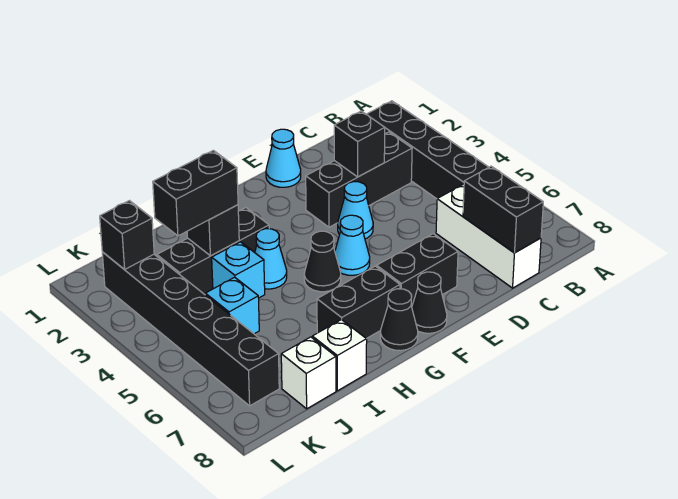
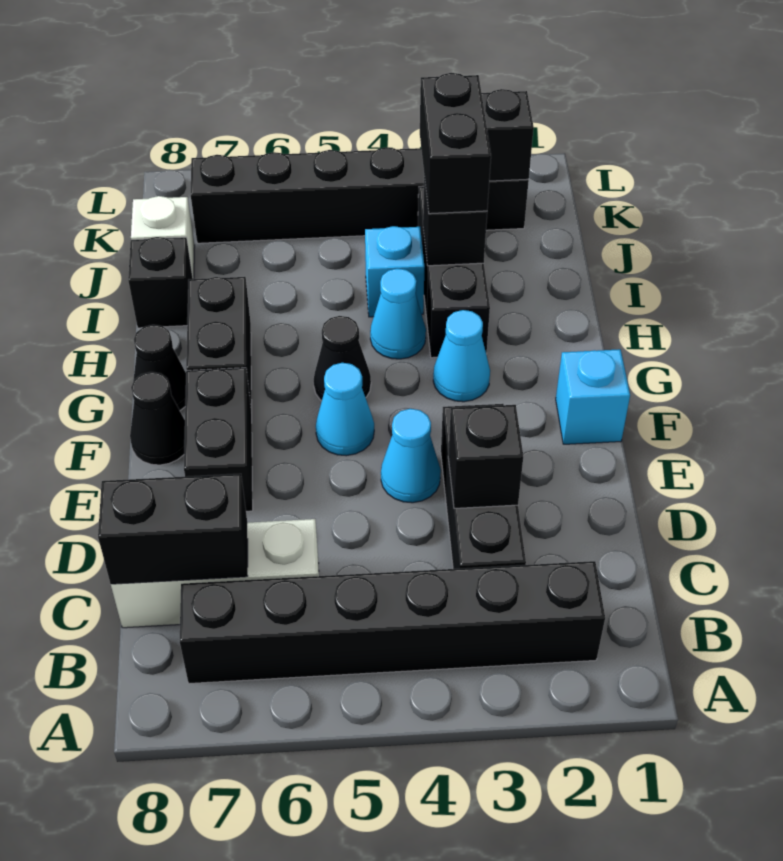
cyan 1x1 cone [266,129,301,187] -> cyan 1x1 cone moved to [433,310,490,402]
white 1x1 brick [312,319,367,391] -> black 1x1 brick [128,237,193,328]
cyan 1x1 brick [205,277,259,334] -> cyan 1x1 brick moved to [556,349,630,444]

